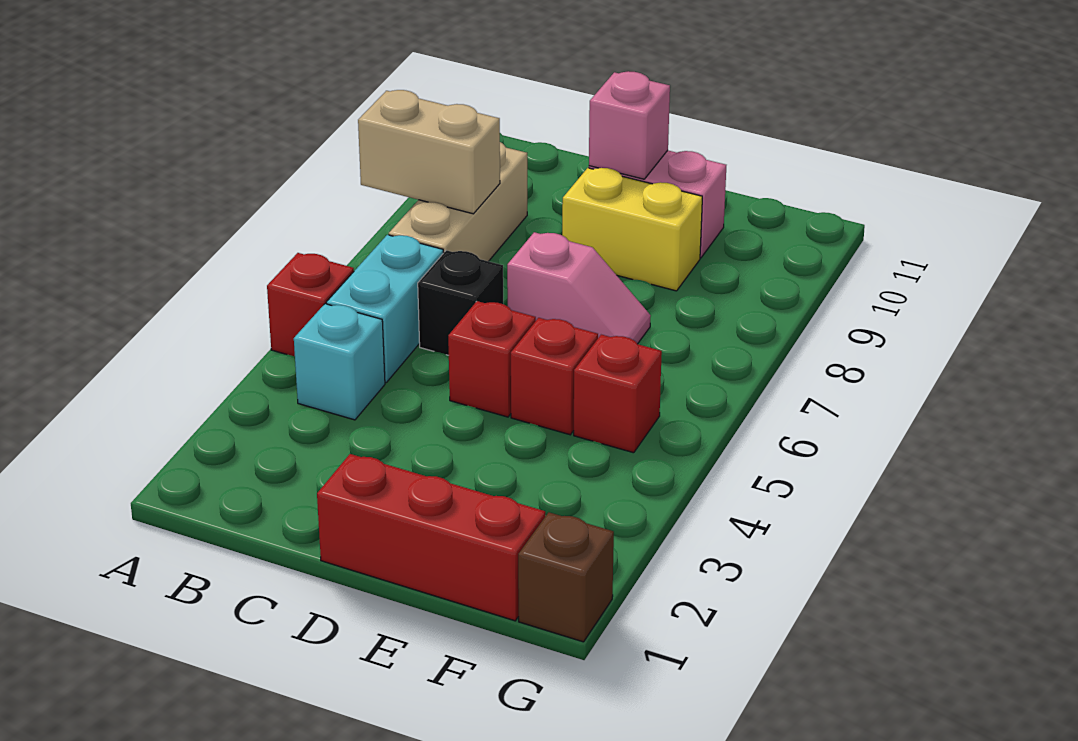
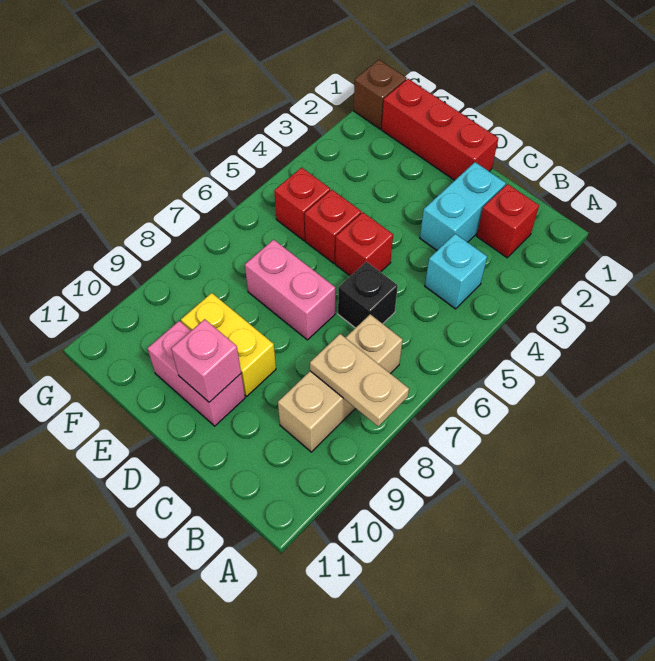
red 1x1 brick [267,253,354,357] -> red 1x1 brick moved to [477,184,539,258]
tan 1x2 brick [358,90,500,214] -> tan 1x2 plate [310,334,409,426]
cyan 1x2 brick [326,235,443,382] -> cyan 1x2 brick moved to [420,162,506,250]
pink 1x2 slope [507,232,651,344] -> pink 1x2 brick [245,240,335,340]

